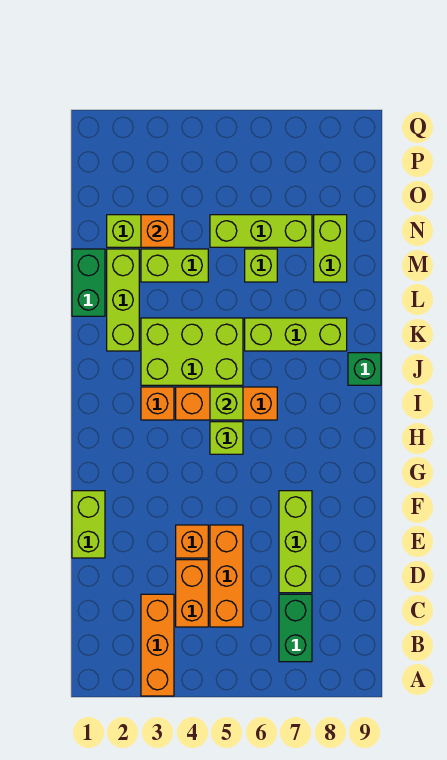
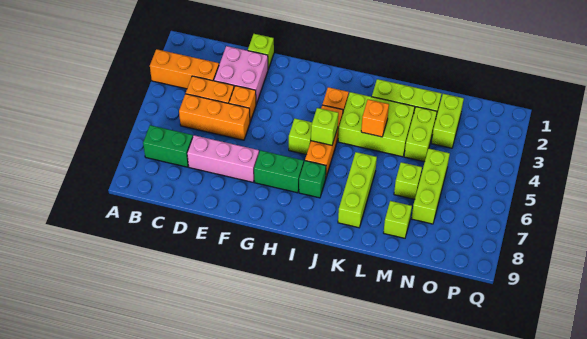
none -> pink 2x2 brick [214,46,268,104]
lime 1x3 brick [279,491,312,593] -> pink 1x3 brick [187,135,259,182]
lime 1x2 brick [72,491,105,558] -> lime 1x1 brick [248,34,274,69]
lime 2x3 brick [141,318,243,385] -> lime 2x3 brick turned to [338,92,415,157]
green 1x1 brick [348,353,381,385] -> green 1x1 brick moved to [299,161,326,198]
green 1x2 brick [72,249,105,316] -> green 1x2 brick moved to [254,150,304,193]
lime 1x2 brick [314,215,347,282] -> lime 1x1 brick [384,201,412,238]
orange 1x1 brick [141,215,174,247] -> orange 1x1 brick moved to [361,100,389,137]

